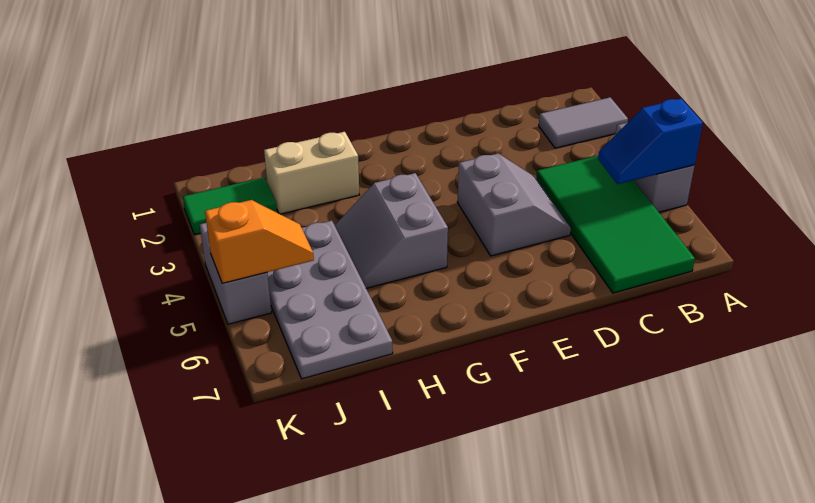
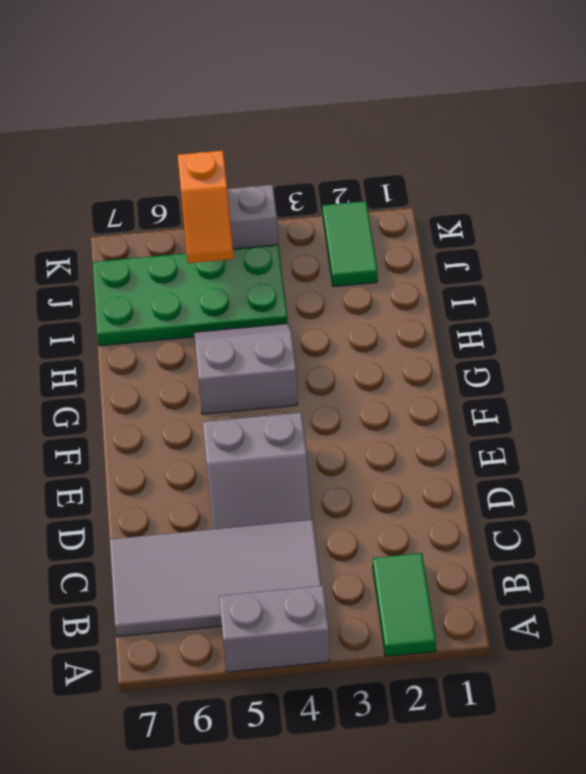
grey 1x2 tile [539,97,628,148] -> green 1x2 tile [373,553,436,656]
blue 1x2 slope [598,99,703,184] -> none
green 2x4 tile [536,156,695,293] -> grey 2x4 tile [110,520,321,637]
tan 1x2 brick [264,132,359,214] -> none
grey 2x4 plate [267,221,393,379] -> green 2x4 plate [93,245,288,346]

